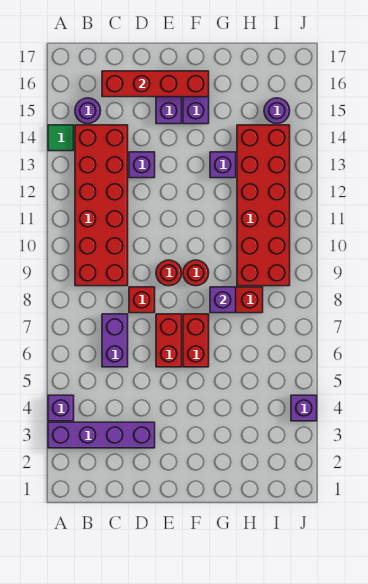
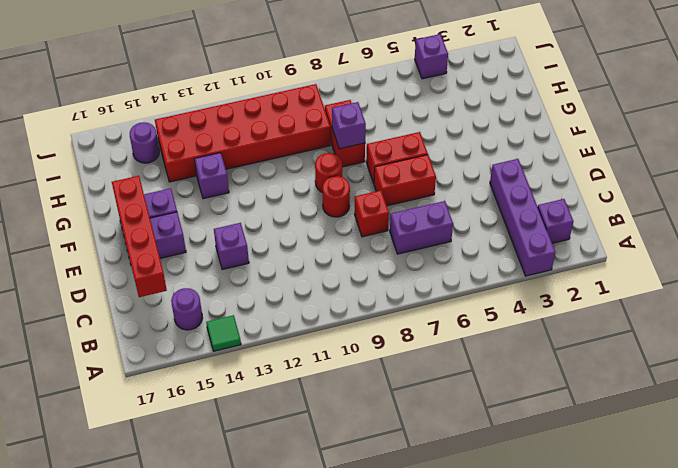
purple 1x1 brick [48,395,74,421] -> purple 1x1 brick moved to [538,199,574,243]
red 2x6 brick [75,125,128,286] -> none

